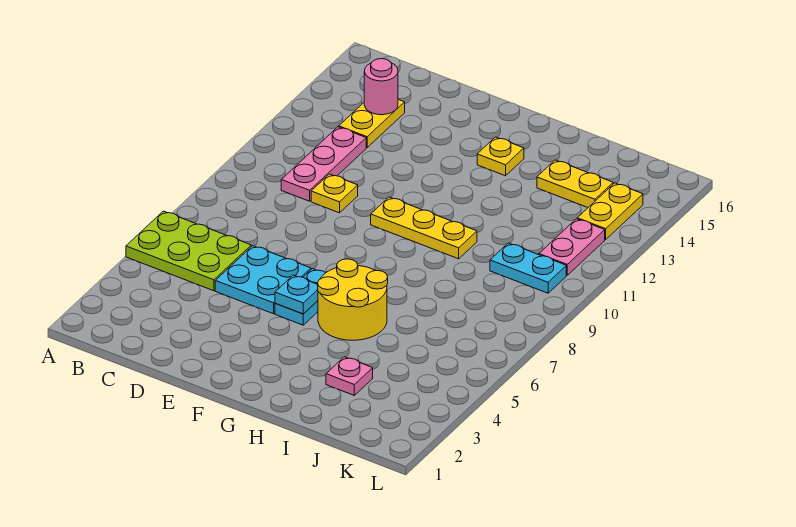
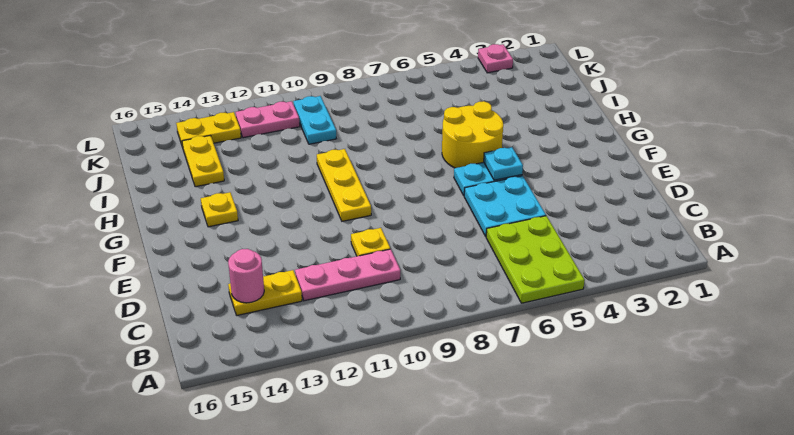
pink 1x1 plate [326,357,373,395] -> pink 1x1 plate moved to [478,44,513,73]

